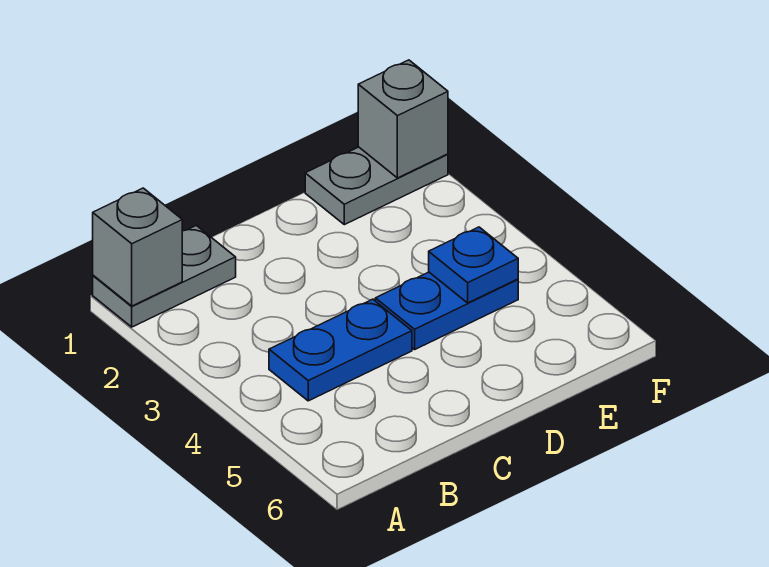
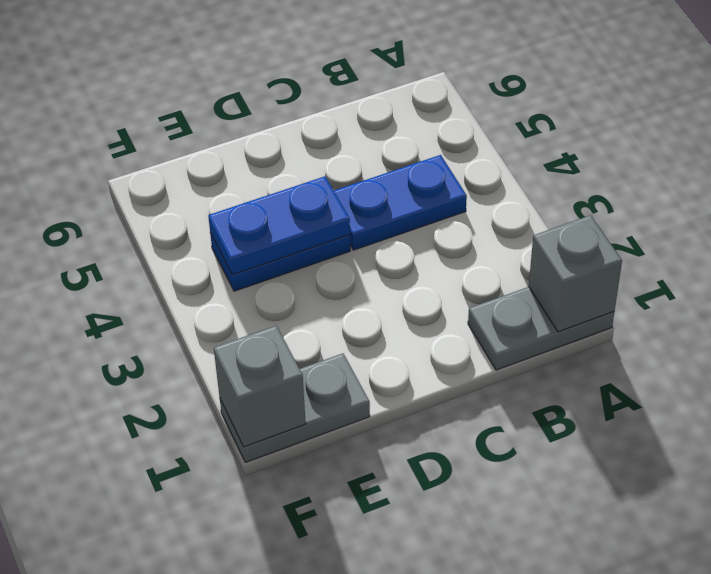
blue 1x1 plate [429,227,518,303] -> blue 1x2 plate [208,176,350,275]

